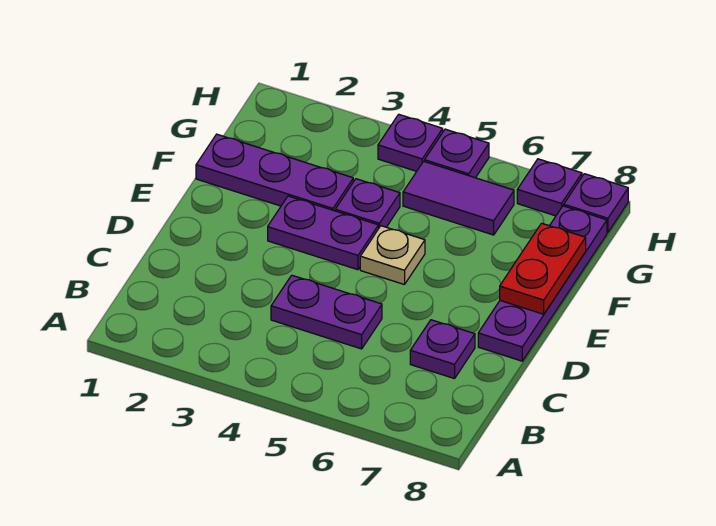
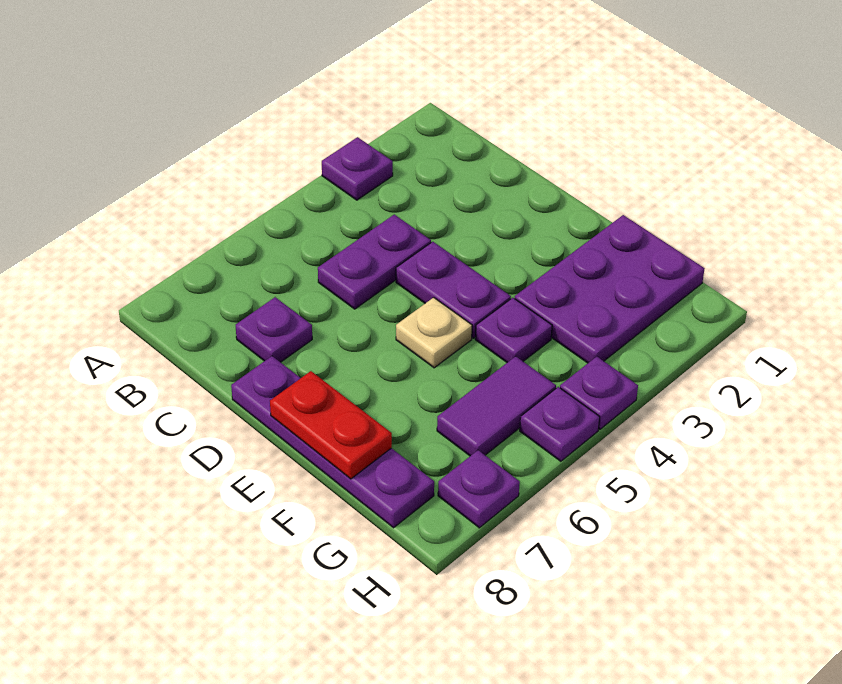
purple 1x2 plate [268,196,379,270] -> purple 1x2 plate turned to [396,242,511,338]
purple 1x3 plate [196,134,353,211] -> purple 2x3 plate [515,215,705,363]
purple 1x1 plate [564,174,628,232] -> purple 1x1 plate moved to [322,137,393,200]

